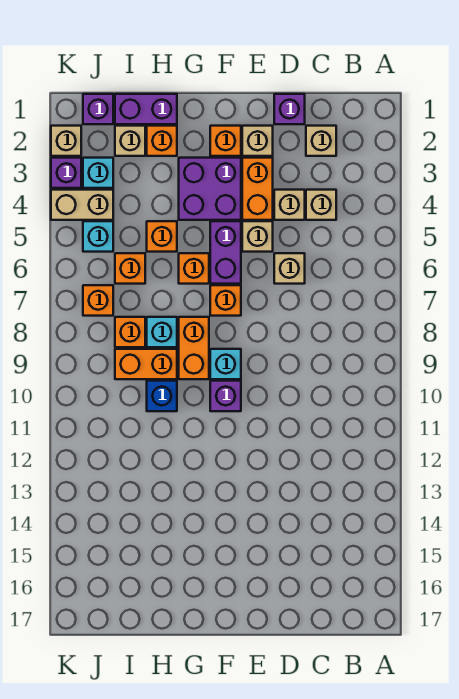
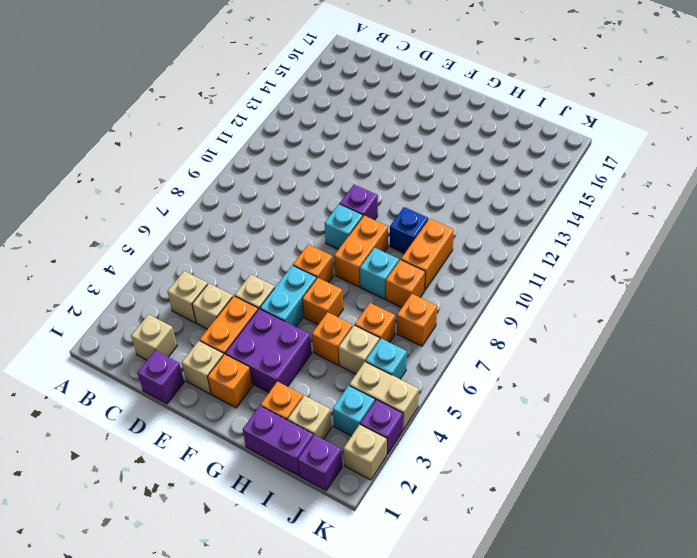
tan 1x1 brick [274,253,305,284] -> tan 1x1 brick moved to [339,325,380,374]
purple 1x2 brick [210,221,241,284] -> cyan 1x2 brick [260,265,317,327]
orange 1x2 brick [115,349,177,379] -> orange 1x2 brick turned to [401,219,454,290]

